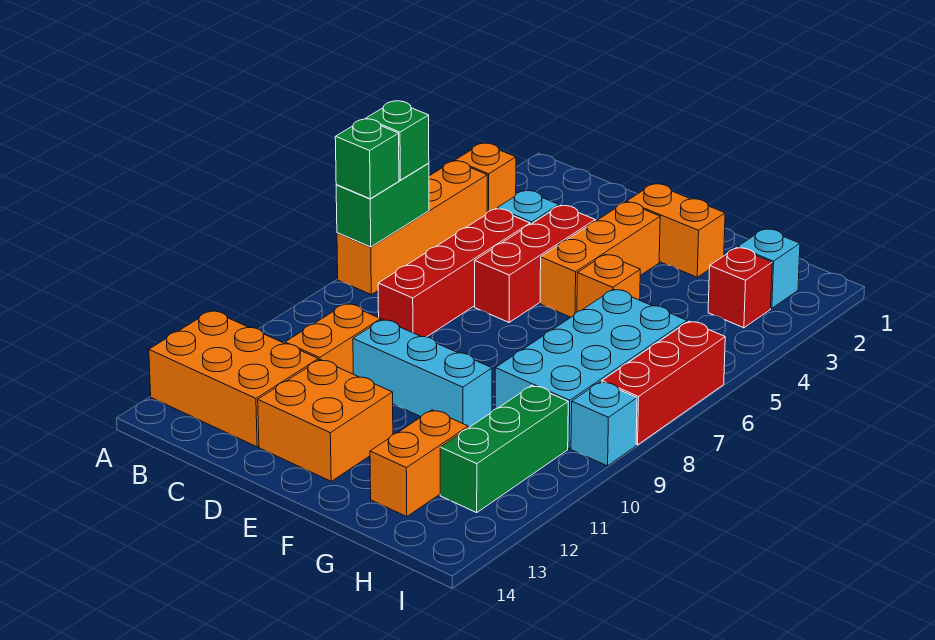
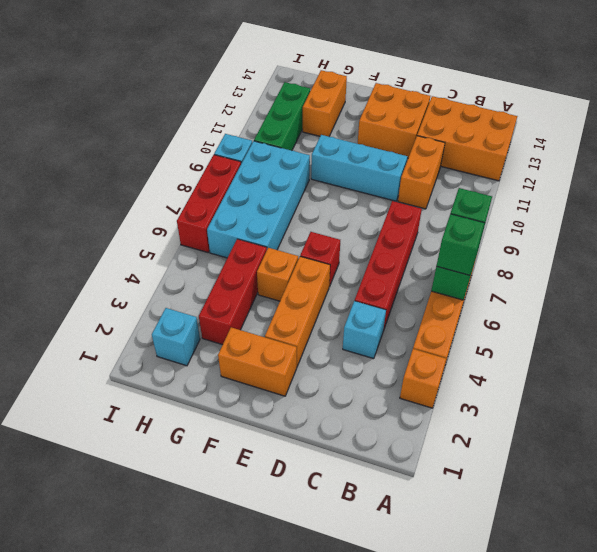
red 1x3 brick [475,205,595,322] -> red 1x3 brick moved to [199,239,267,345]
red 1x1 brick [708,248,772,328] -> red 1x1 brick moved to [300,232,340,287]

